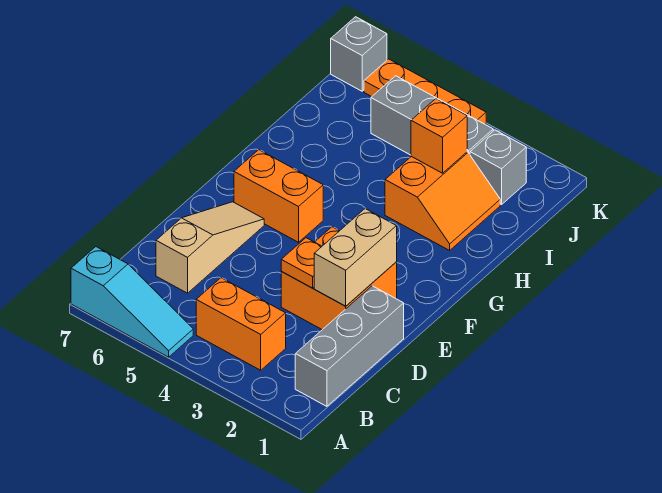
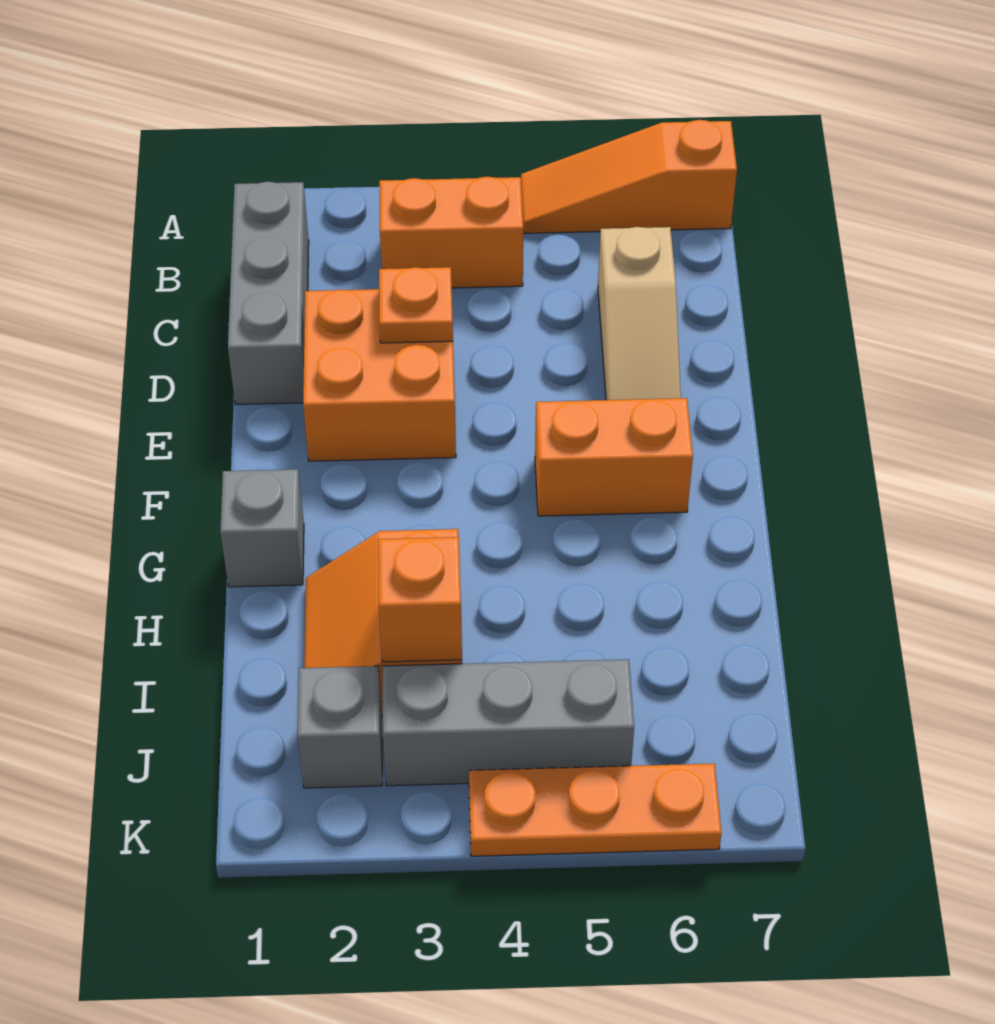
cyan 1x3 slope [71,247,193,357] -> orange 1x3 slope [521,120,737,233]
tan 1x2 brick [314,209,397,306] -> none
grey 1x1 brick [331,17,387,91] -> grey 1x1 brick moved to [220,469,304,587]

